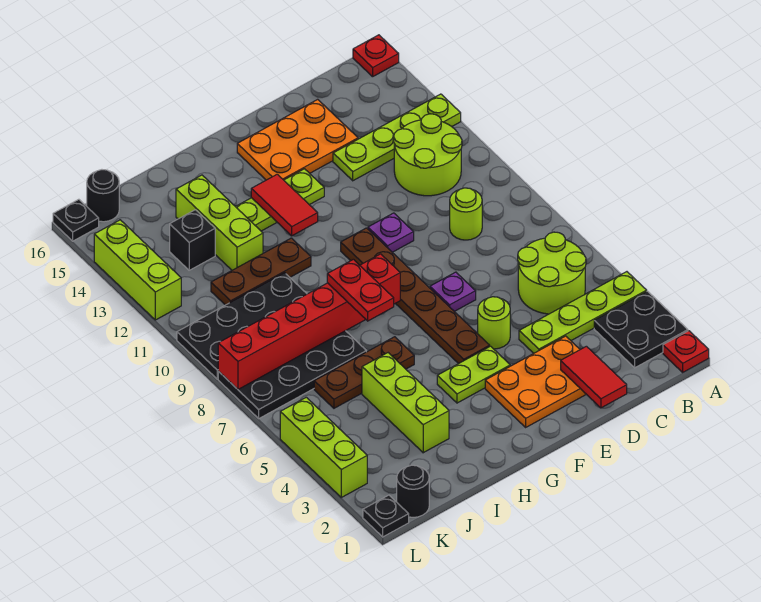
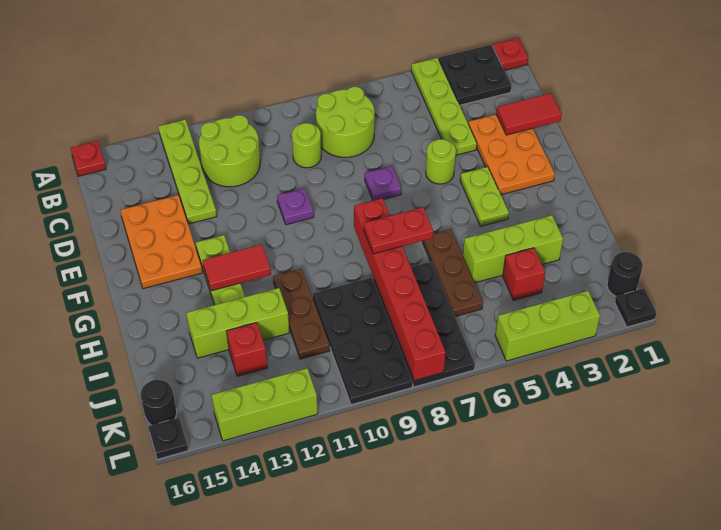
lime 2x2 round brick [518,232,586,314] -> lime 2x2 round brick moved to [316,87,375,157]
brown 1x6 plate [341,228,490,364] -> none
none -> red 1x1 brick [503,248,545,300]
black 1x1 brick [170,210,215,270] -> red 1x1 brick [227,323,267,376]

